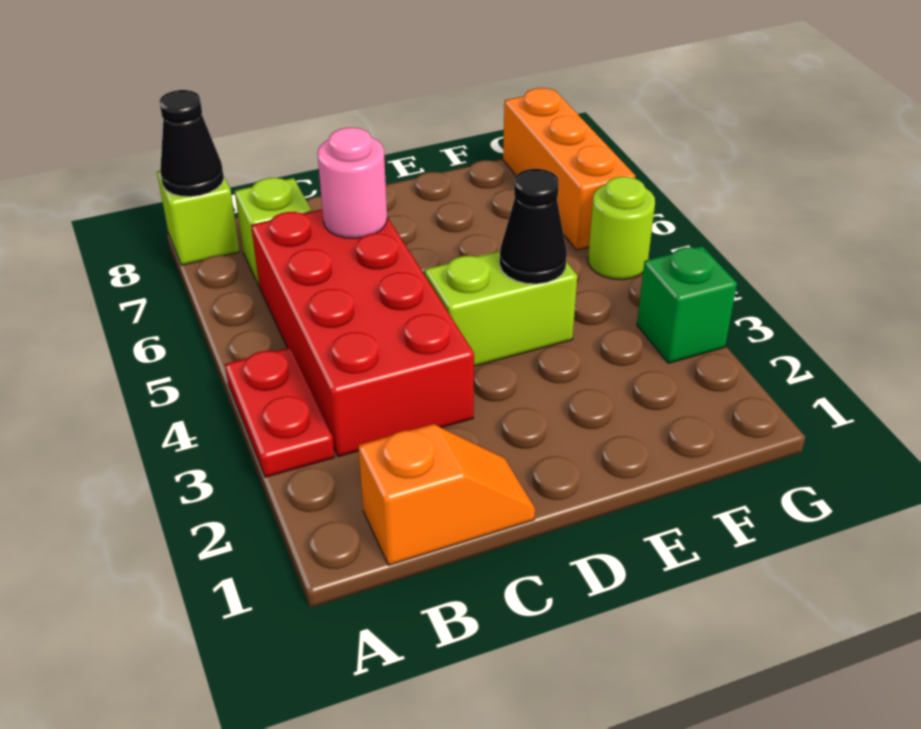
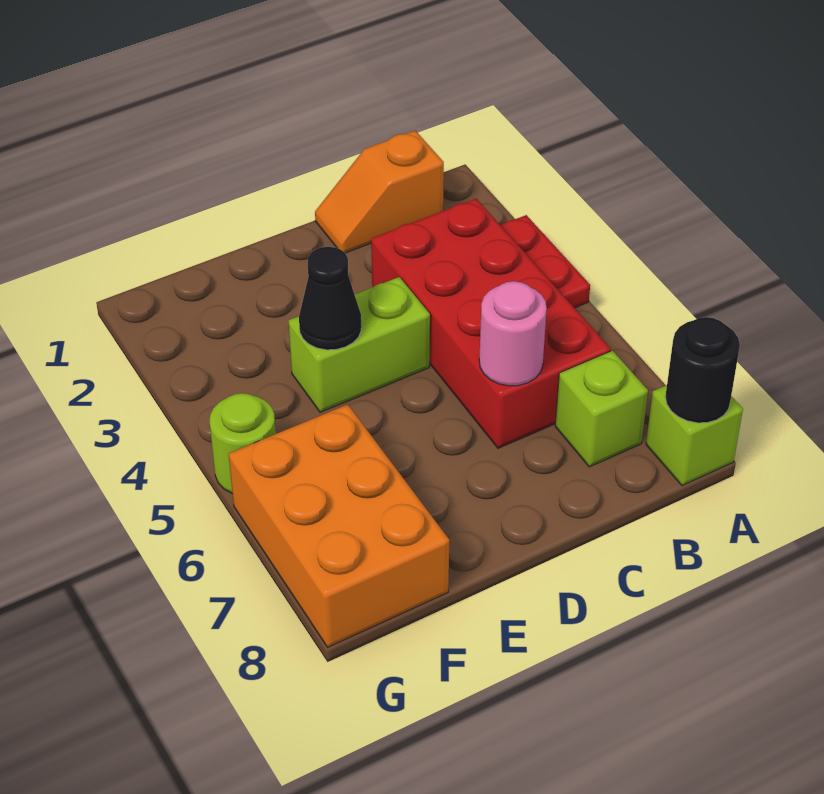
black 1x1 cone [160,90,224,197] -> black 1x1 round brick [665,317,740,423]
green 1x1 brick [637,246,737,363] -> none
orange 1x3 brick [503,88,635,250] -> orange 2x3 brick [229,404,449,647]

